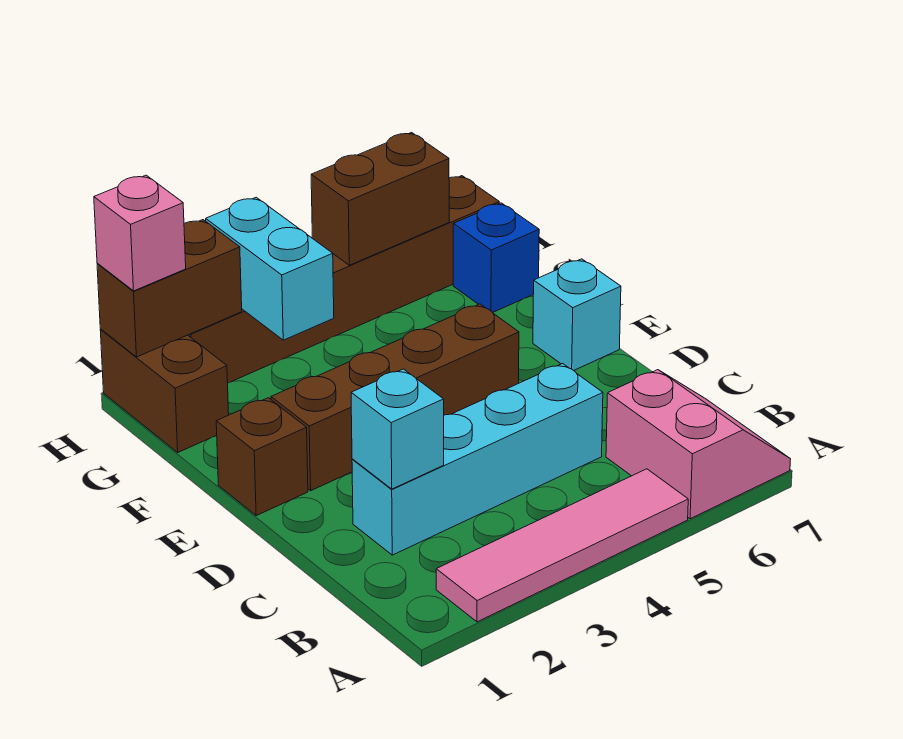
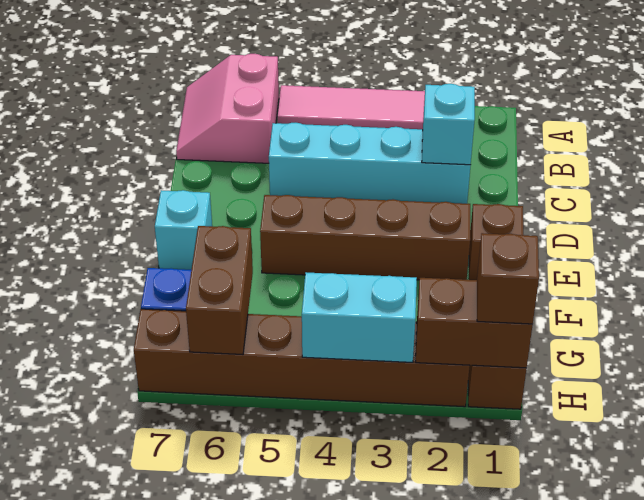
cyan 1x2 brick [206,197,334,340] -> cyan 1x2 brick turned to [302,272,417,362]
pink 1x1 brick [94,175,186,291] -> brown 1x1 brick [477,233,539,324]
brown 1x2 brick [311,133,449,265] -> brown 1x2 brick turned to [186,226,253,354]

